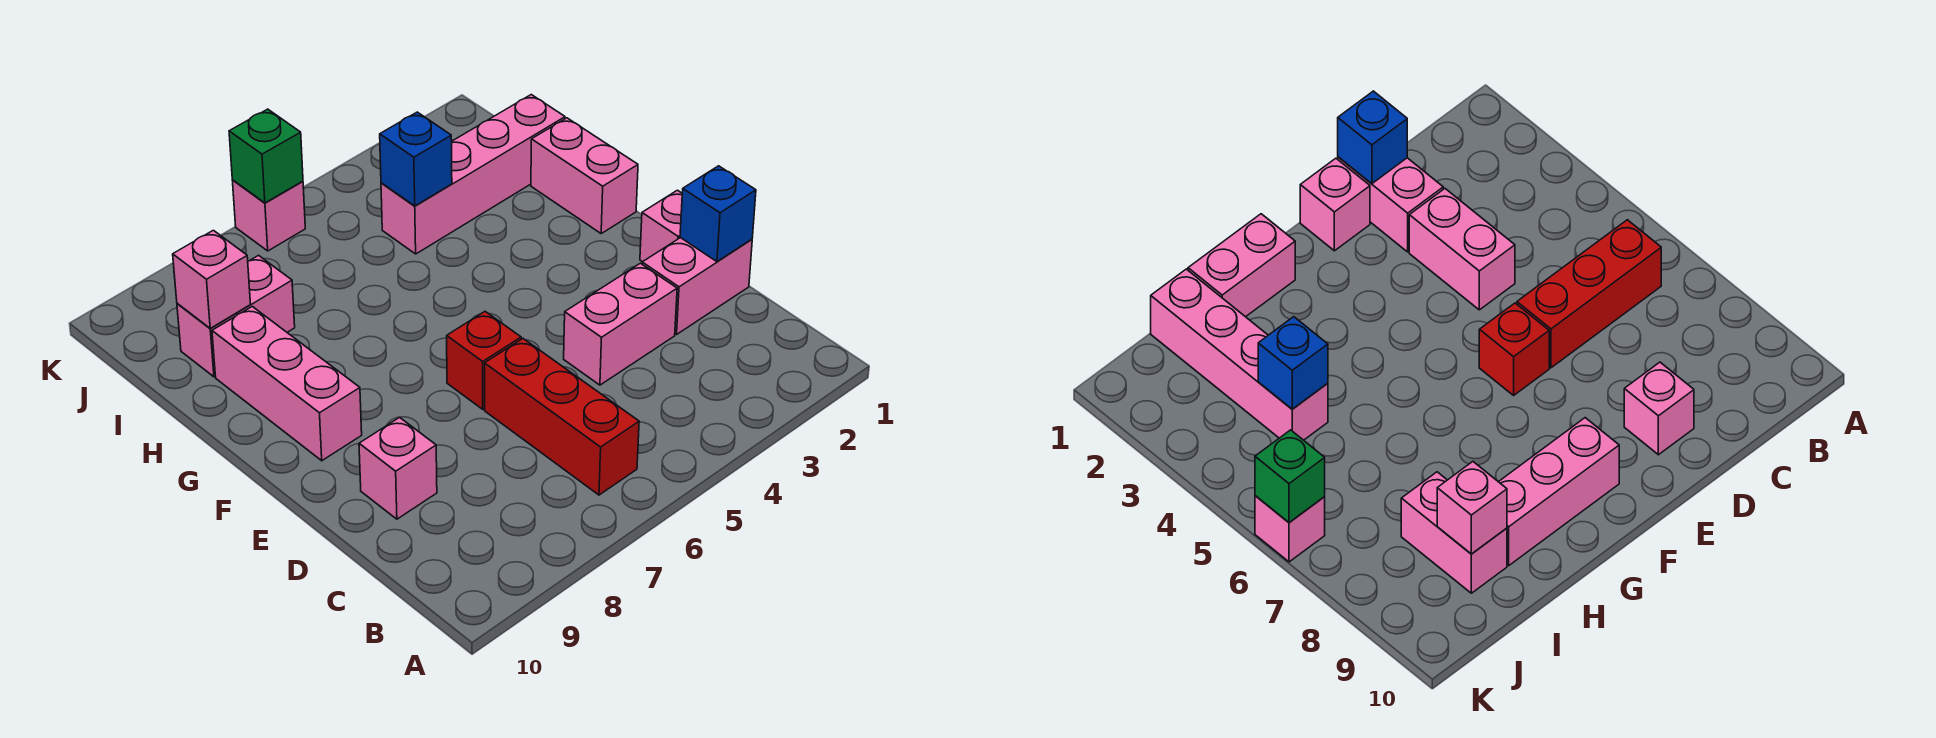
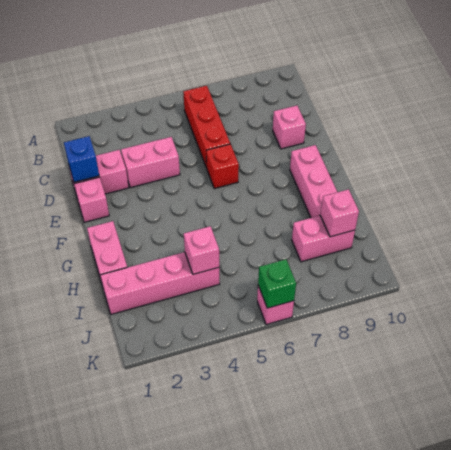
blue 1x1 brick [380,112,452,206] -> pink 1x1 brick [184,226,219,274]

